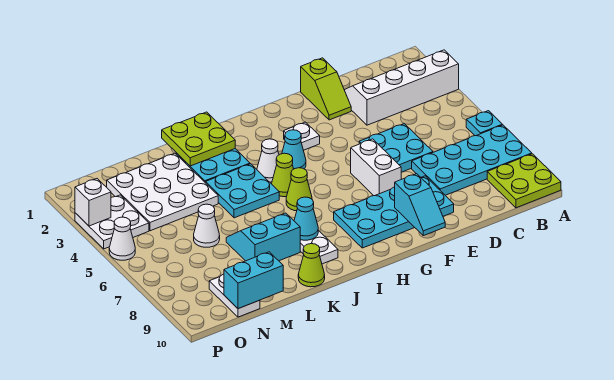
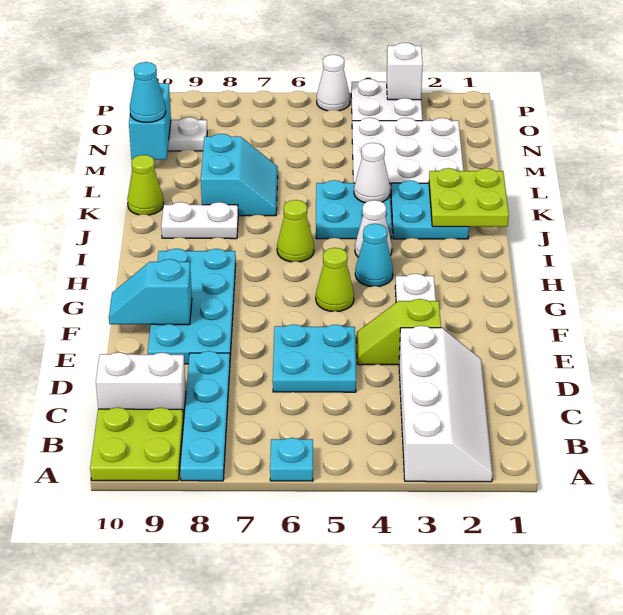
cyan 2x4 plate [412,125,532,195] -> cyan 1x4 plate [180,351,230,481]
lime 1x2 slope [301,58,351,120] -> lime 1x2 slope moved to [357,299,441,365]
white 1x2 brick [351,139,401,196] -> white 1x2 brick moved to [96,352,186,420]
lime 1x1 cone [272,153,293,197] -> lime 1x1 cone moved to [316,248,354,312]
cyan 1x1 cone [294,197,318,240] -> cyan 1x1 cone moved to [130,62,166,123]
white 1x1 cone [194,204,220,247] -> white 1x1 cone moved to [354,143,390,203]

